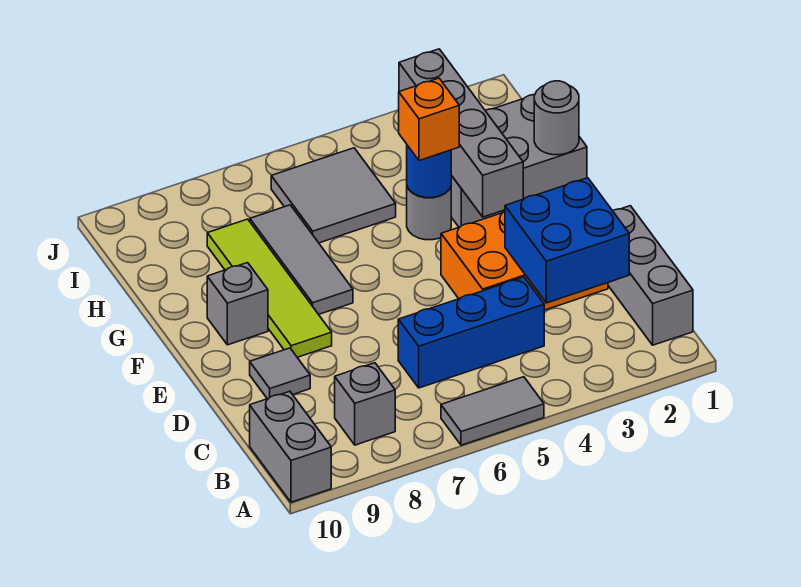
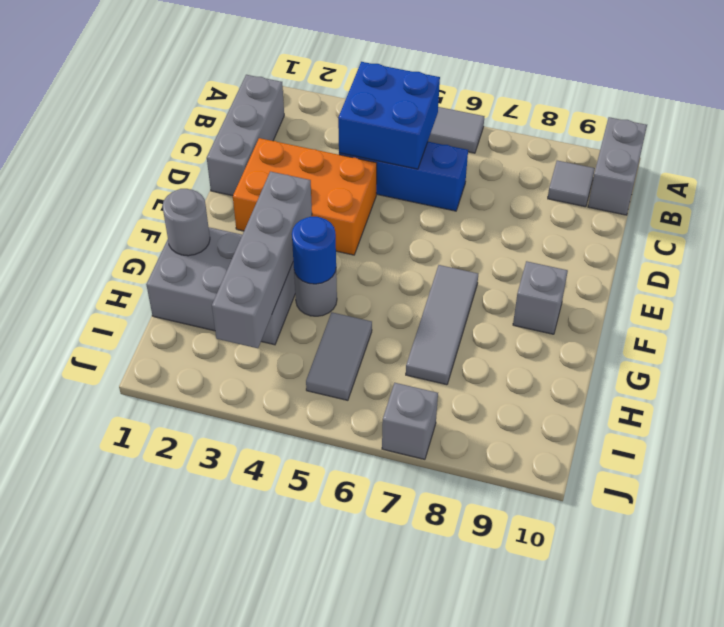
grey 1x1 brick [335,363,395,445] -> grey 1x1 brick moved to [382,383,438,459]
blue 2x2 brick [505,178,629,303] -> blue 2x2 brick moved to [338,62,440,169]
grey 1x1 tile [250,348,310,399] -> grey 1x1 tile moved to [548,161,595,207]
lime 1x4 tile [207,219,332,357] -> none
orange 1x1 brick [399,78,459,161] -> none
grey 2x2 tile [271,148,396,243] -> grey 1x2 tile [306,312,372,400]

